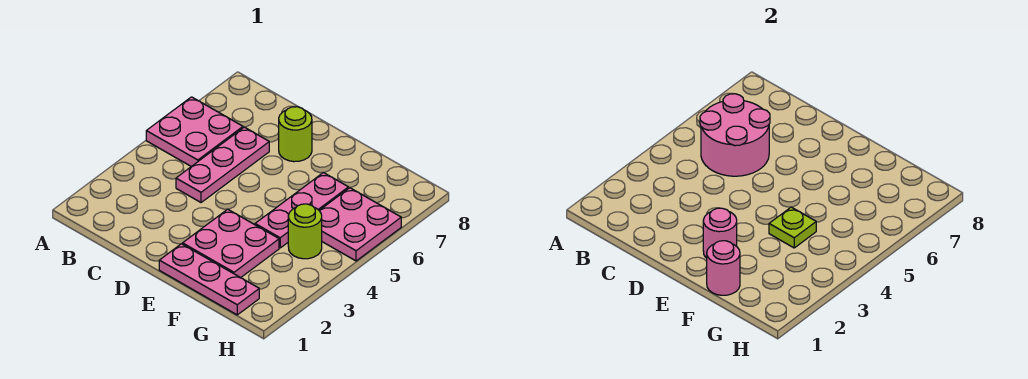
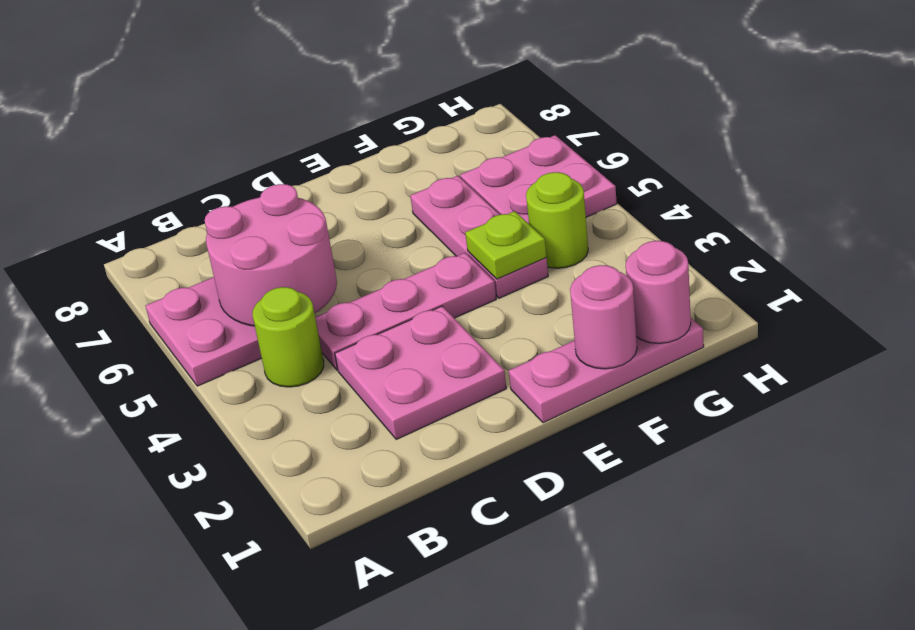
pink 1x3 plate [176,127,269,202] -> pink 1x3 plate turned to [315,253,496,370]
lime 1x1 round brick [279,107,312,162] -> lime 1x1 round brick moved to [253,287,324,387]
pink 2x2 plate [183,209,279,278] -> pink 2x2 plate moved to [335,306,506,439]
pink 1x1 round brick [703,208,737,258] -> pink 1x1 round brick moved to [626,241,691,343]

